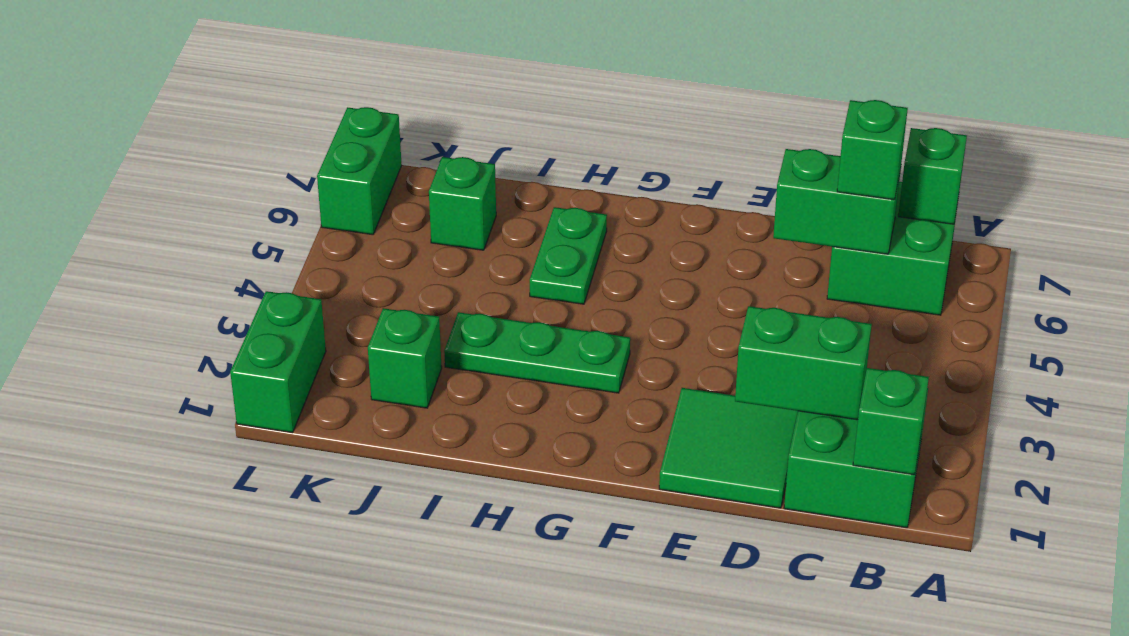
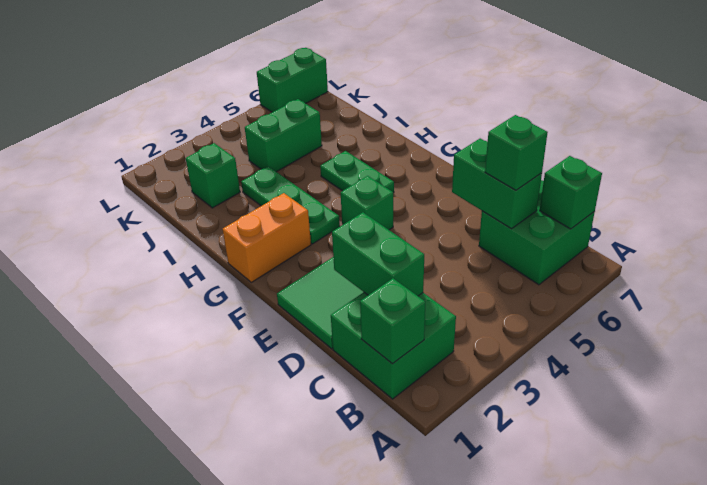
none -> orange 1x2 brick [223,193,311,282]
green 1x2 plate [530,207,607,304] -> green 1x2 plate turned to [320,151,394,193]
green 1x1 brick [429,157,496,250] -> green 1x1 brick moved to [341,176,393,230]
green 1x2 brick [230,291,326,433] -> green 1x2 brick moved to [245,99,322,172]

